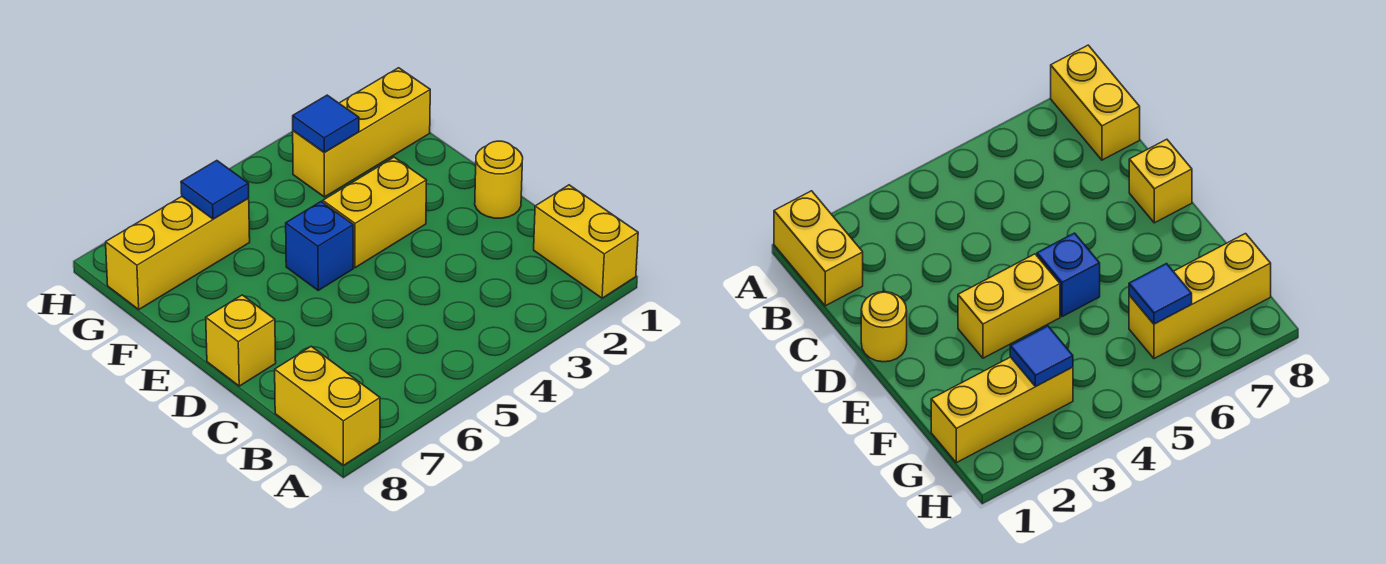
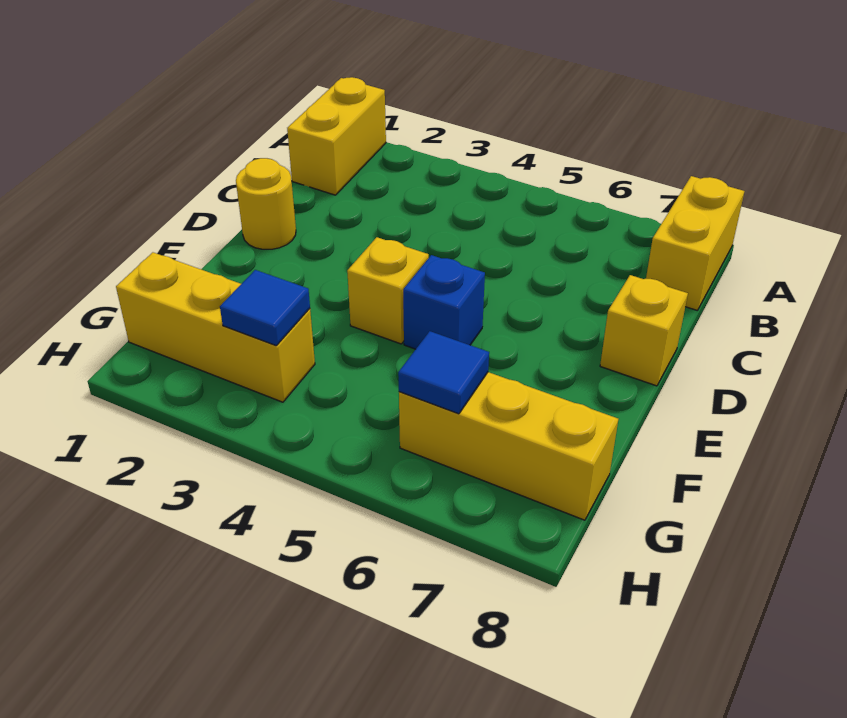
yellow 1x2 brick [323,157,427,268] -> yellow 1x1 brick [347,237,429,344]

